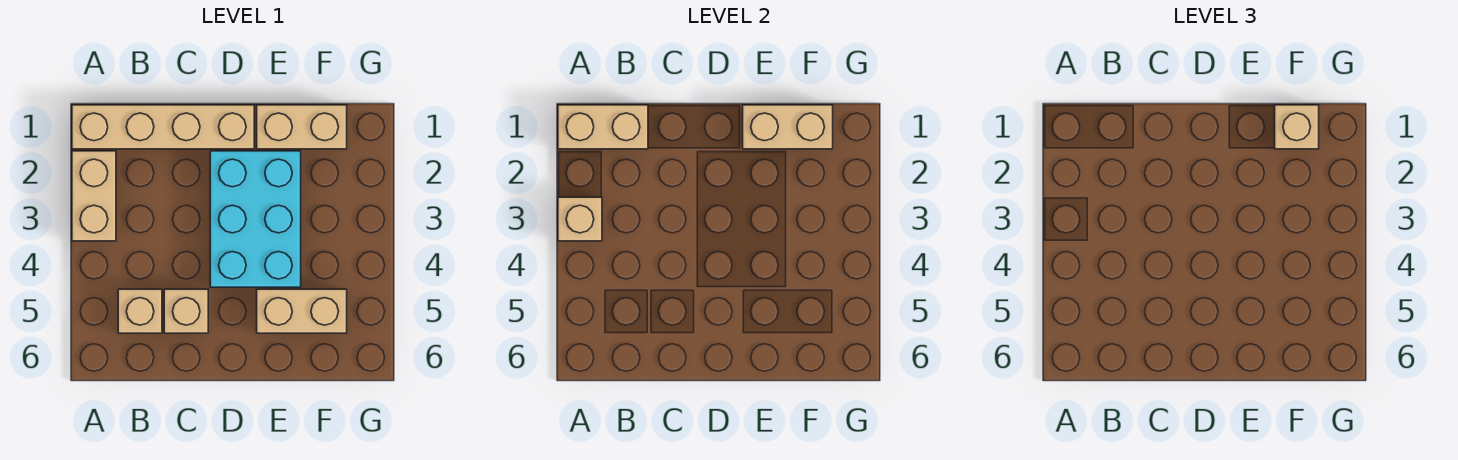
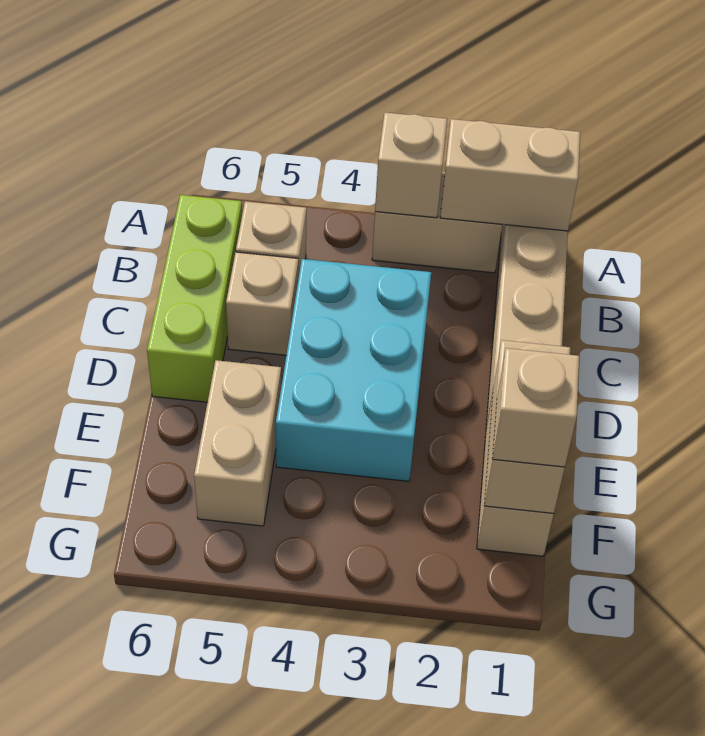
tan 1x2 brick [558,105,648,149] -> tan 1x2 brick turned to [440,119,580,231]
none -> lime 1x3 brick [147,195,242,402]
cyan 2x3 brick [210,151,301,287] -> cyan 2x3 brick turned to [276,259,431,481]

